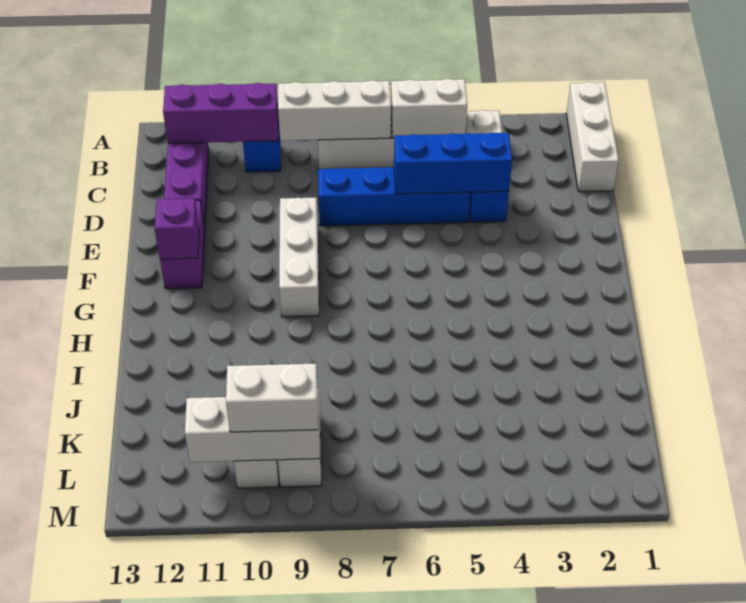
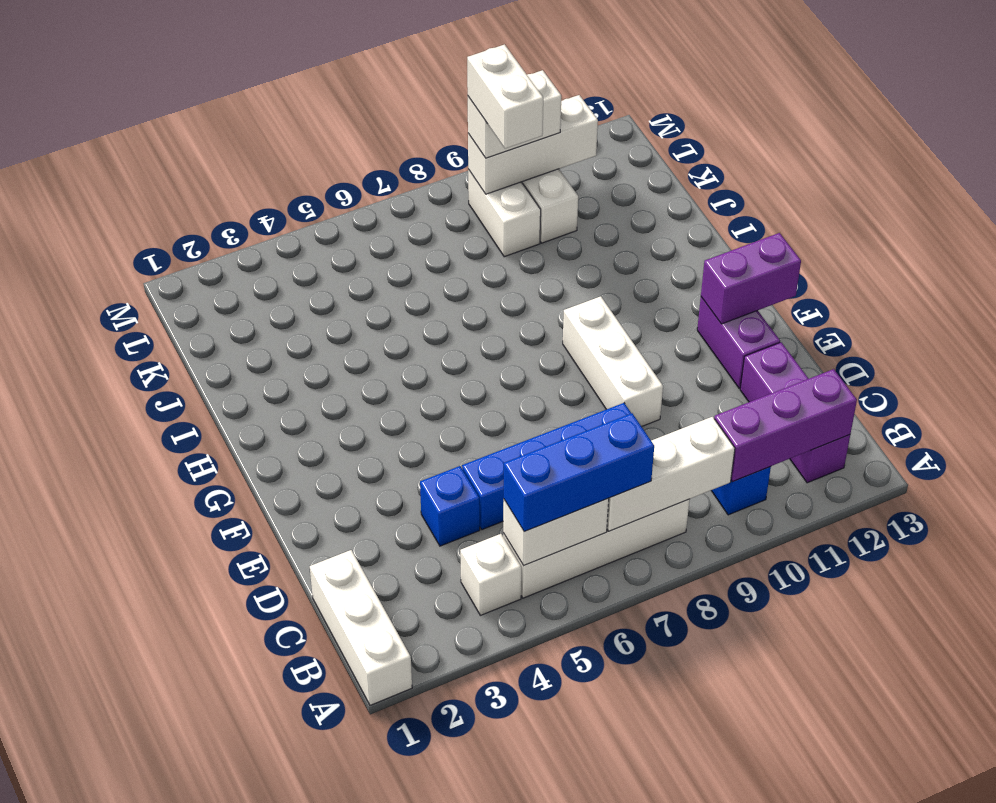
blue 1x3 brick [394,133,512,194] -> blue 1x3 brick moved to [504,413,654,531]
purple 1x1 brick [155,198,199,259] -> purple 1x2 brick [701,233,801,324]
none -> white 1x2 brick [467,44,543,149]

